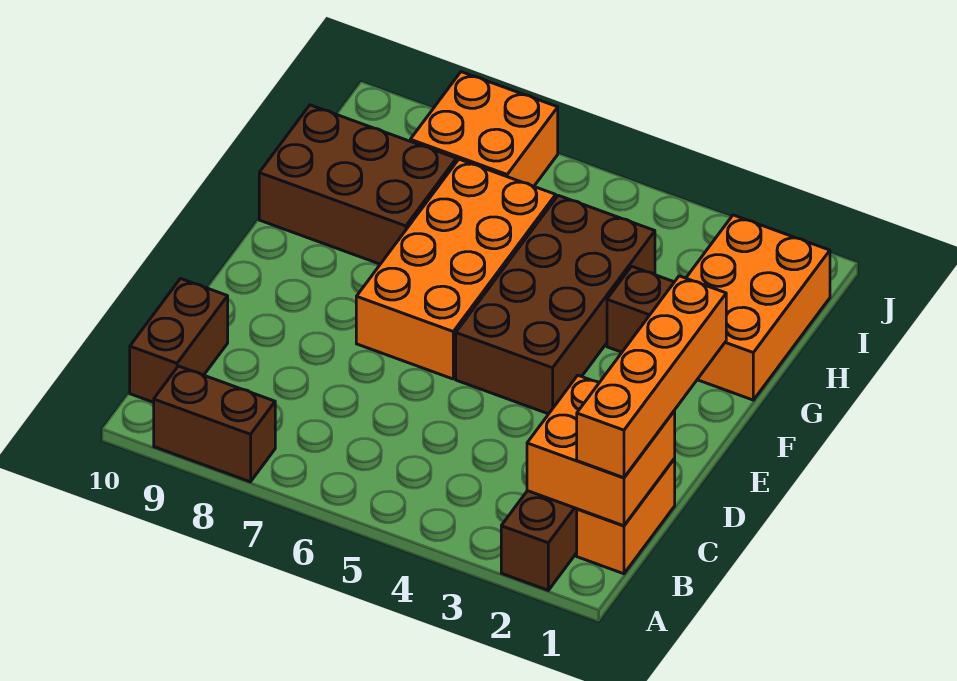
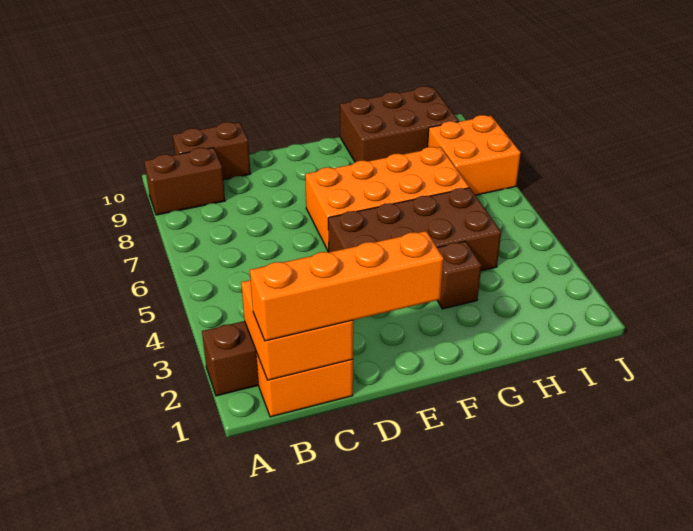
brown 1x2 brick [154,366,275,482] -> brown 1x2 brick turned to [144,148,225,215]
orange 2x3 brick [686,215,830,400] -> none
brown 2x3 brick [259,105,456,264] -> brown 2x3 brick turned to [340,86,459,162]

